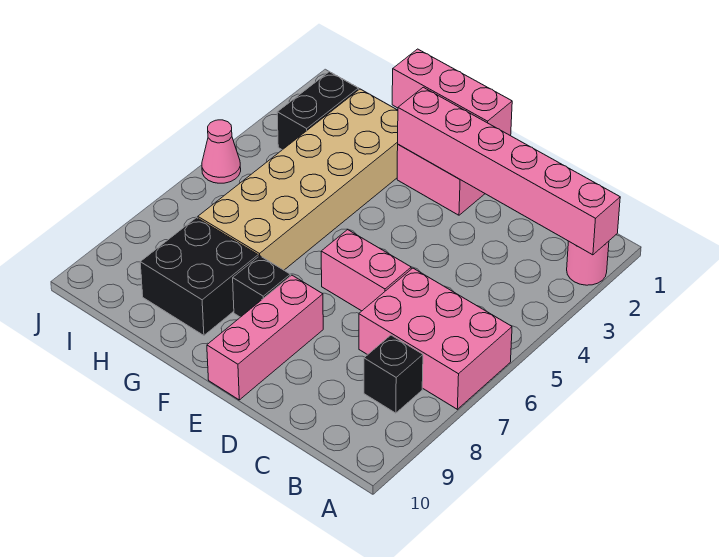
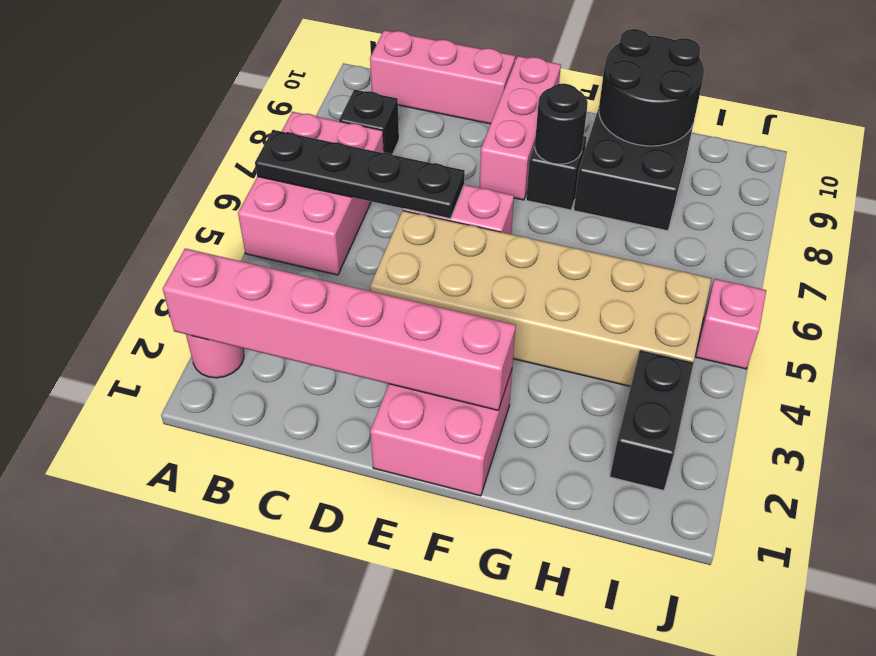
pink 2x3 brick [359,268,512,409] -> pink 2x3 brick turned to [238,112,384,275]
none -> black 1x4 plate [255,130,465,219]
pink 1x3 brick [392,49,512,136] -> pink 1x3 brick moved to [370,30,515,124]
none -> black 1x1 round brick [535,84,588,164]
tan 2x6 brick [198,89,398,270] -> tan 2x6 brick turned to [370,211,712,387]
none -> black 2x2 round brick [599,29,704,146]
pink 1x1 cone [202,120,241,183] -> pink 1x1 brick [696,279,766,369]

